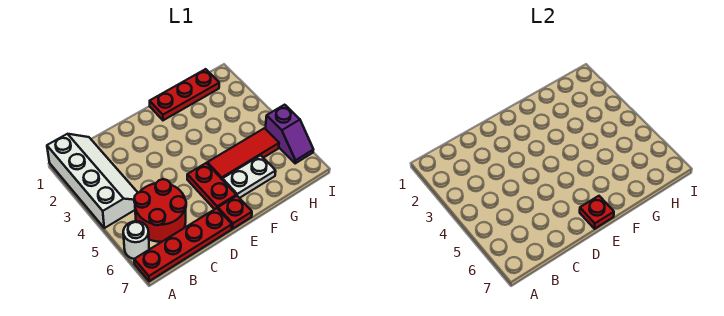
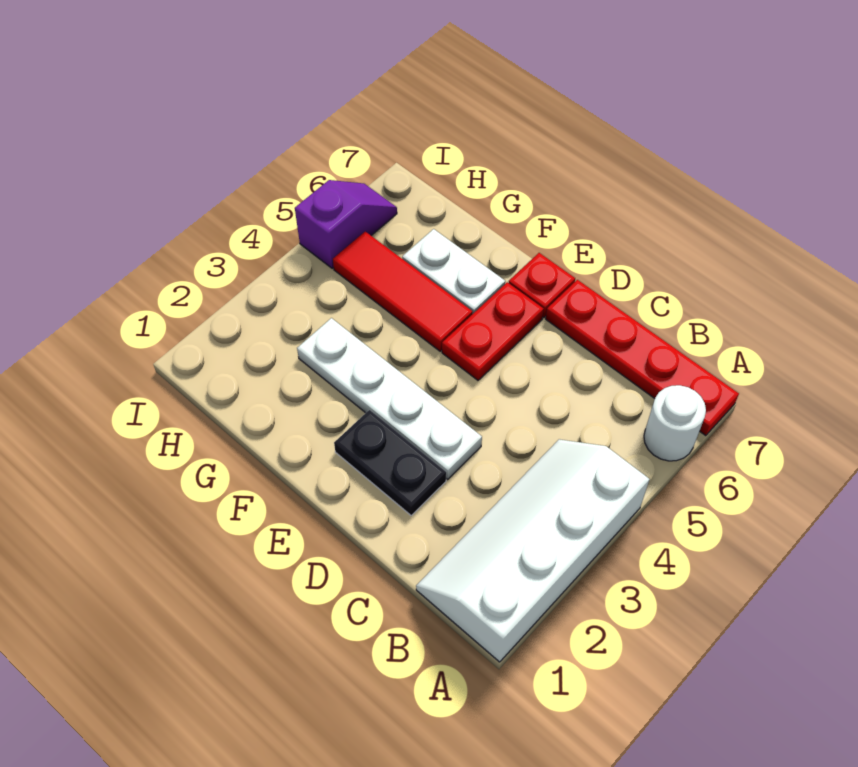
red 2x2 round brick [134,179,186,242] -> none
none -> black 1x2 plate [334,410,446,515]
none -> white 1x4 plate [297,318,482,479]
red 1x1 plate [580,196,614,229] -> none
red 1x3 plate [150,69,219,120] -> none

